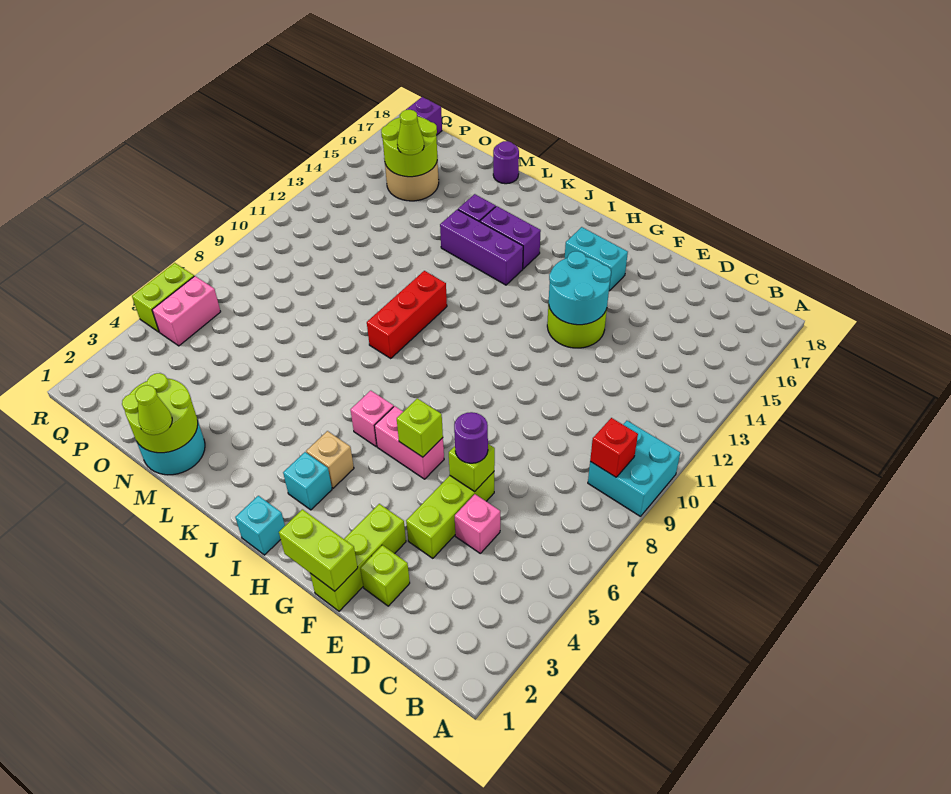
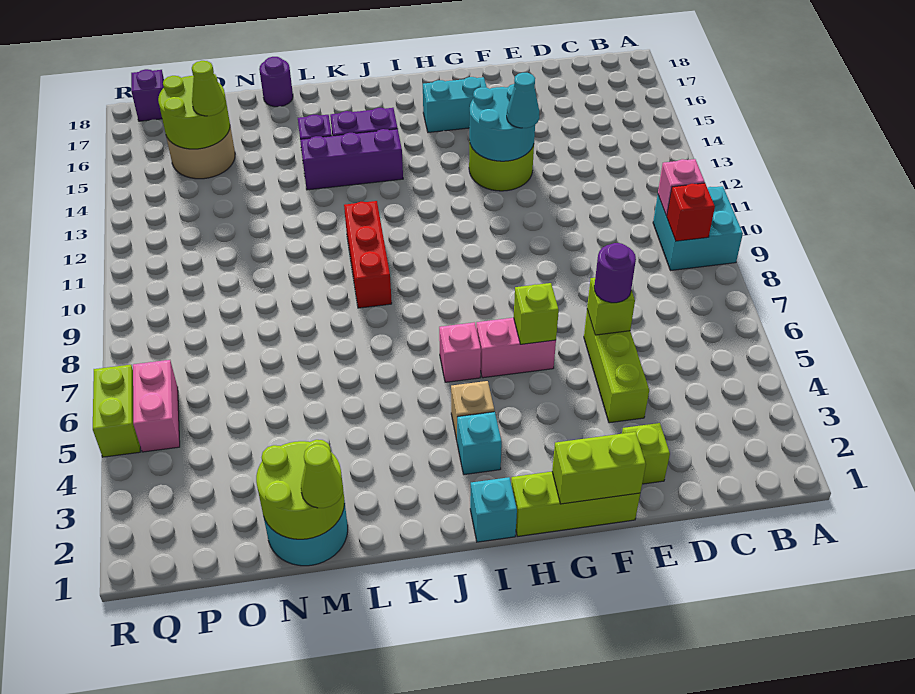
pink 1x1 brick [455,494,500,553] -> pink 1x1 brick moved to [658,159,705,216]
lime 1x3 brick [310,504,406,611] -> lime 1x3 brick turned to [511,472,640,536]
none -> cyan 1x1 cone [507,73,539,128]

